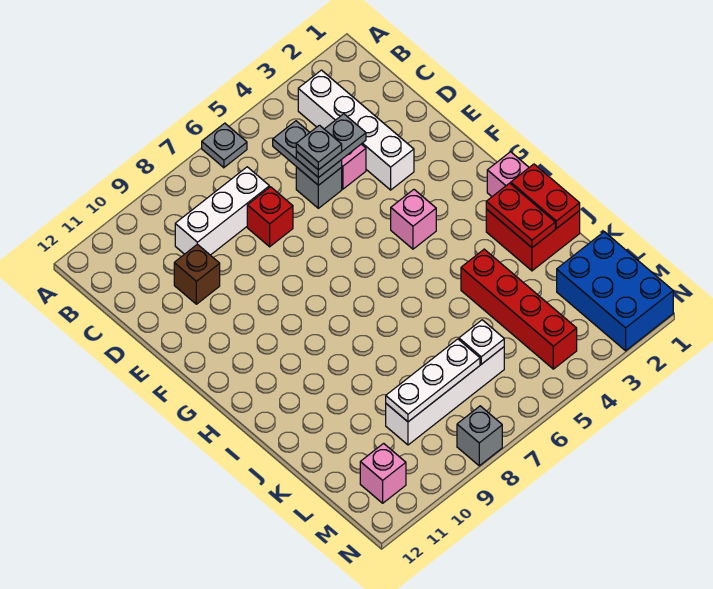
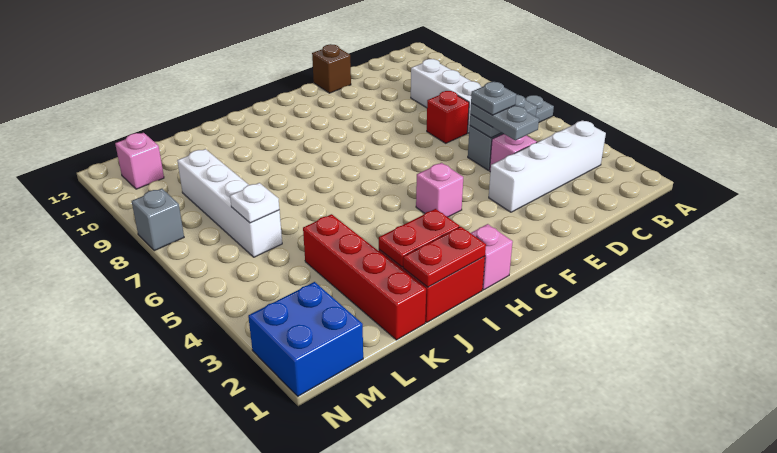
brown 1x1 brick [174,244,220,304] -> brown 1x1 brick moved to [312,44,351,93]
red 1x4 brick [461,249,577,369] -> red 1x4 brick turned to [303,214,426,340]
blue 2x3 brick [557,232,673,351] -> blue 2x2 brick [248,282,363,396]
white 1x3 plate [386,339,480,422] -> none

